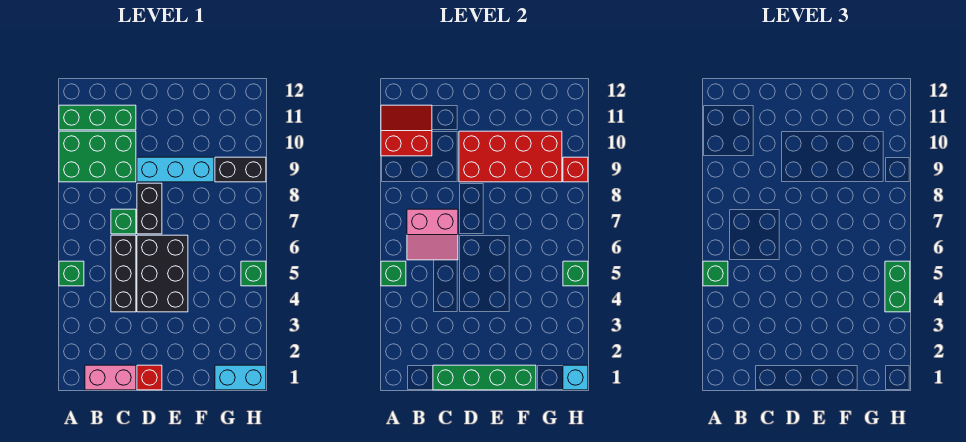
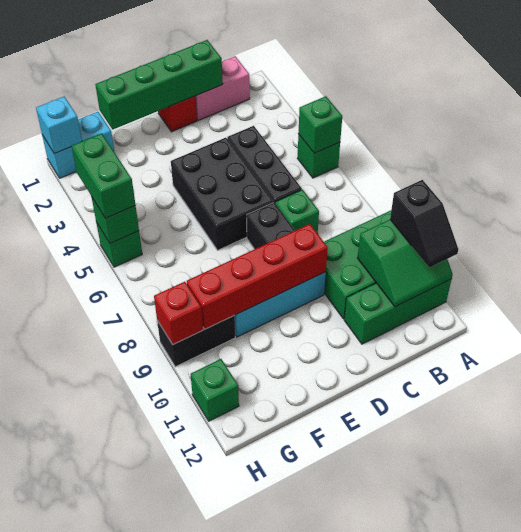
green 1x1 brick [703,261,728,286] -> green 1x1 brick moved to [191,359,239,421]
red 2x2 slope [381,105,432,156] -> green 2x2 slope [358,220,453,307]
none -> black 1x2 slope [390,180,458,268]
pink 2x2 slope [407,209,458,260] -> none
red 2x4 brick [459,131,562,182] -> red 1x4 brick [187,224,328,329]

